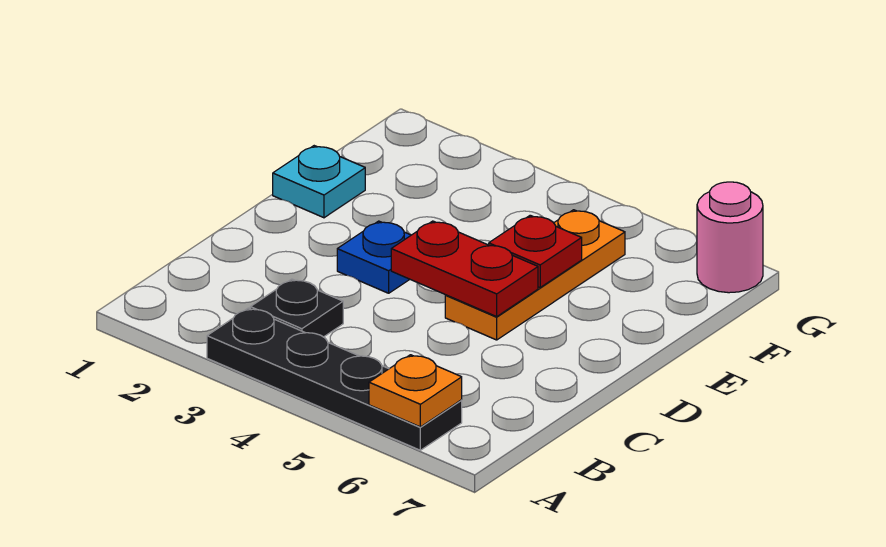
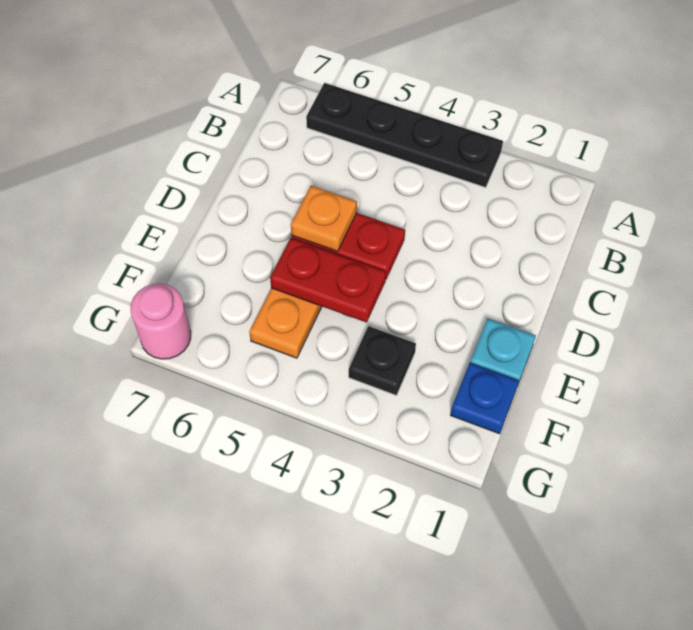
orange 1x1 plate [369,355,462,427] -> orange 1x1 plate moved to [291,186,357,251]
black 1x1 plate [250,279,343,337] -> black 1x1 plate moved to [349,326,416,395]
blue 1x1 plate [337,221,411,293] -> blue 1x1 plate moved to [450,363,519,434]
red 1x1 plate [489,215,582,287] -> red 1x2 plate [270,238,386,323]

